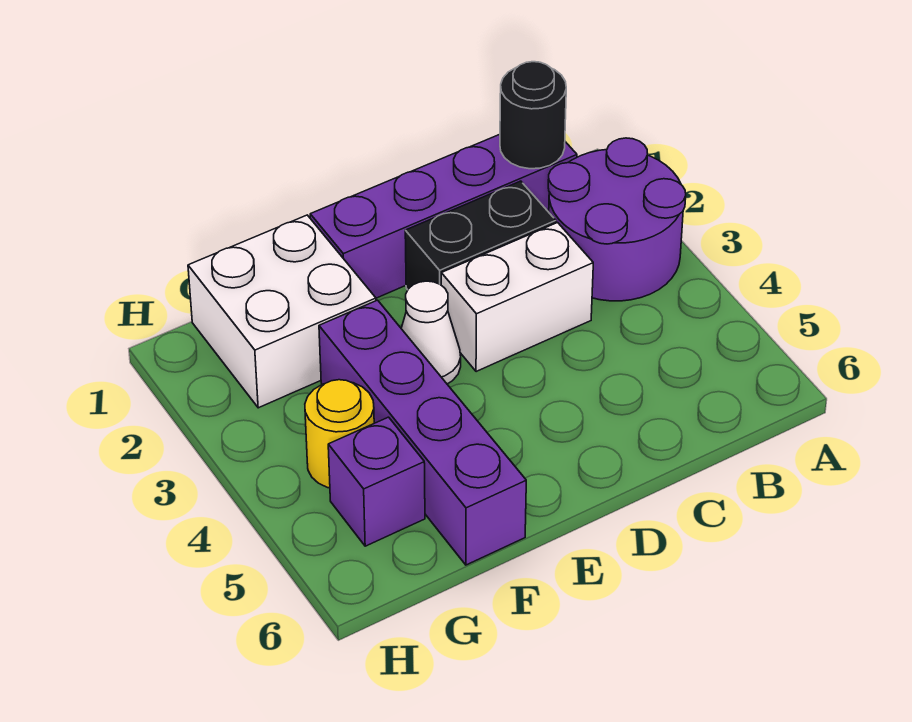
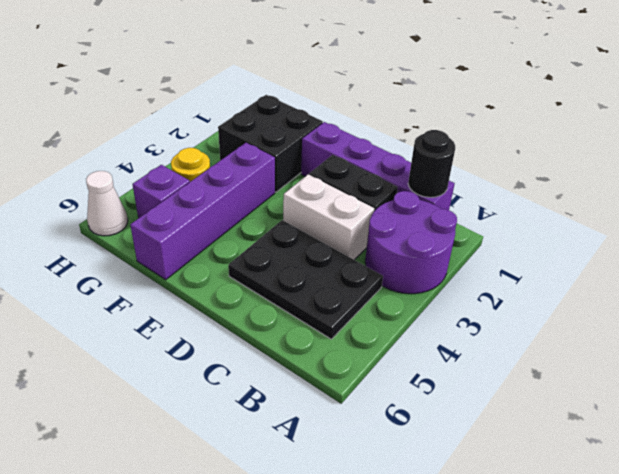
none -> black 2x3 plate [228,220,383,339]
white 1x1 cone [401,281,461,384] -> white 1x1 cone moved to [86,171,128,236]
white 2x2 brick [188,215,376,408] -> black 2x2 brick [218,95,323,192]

